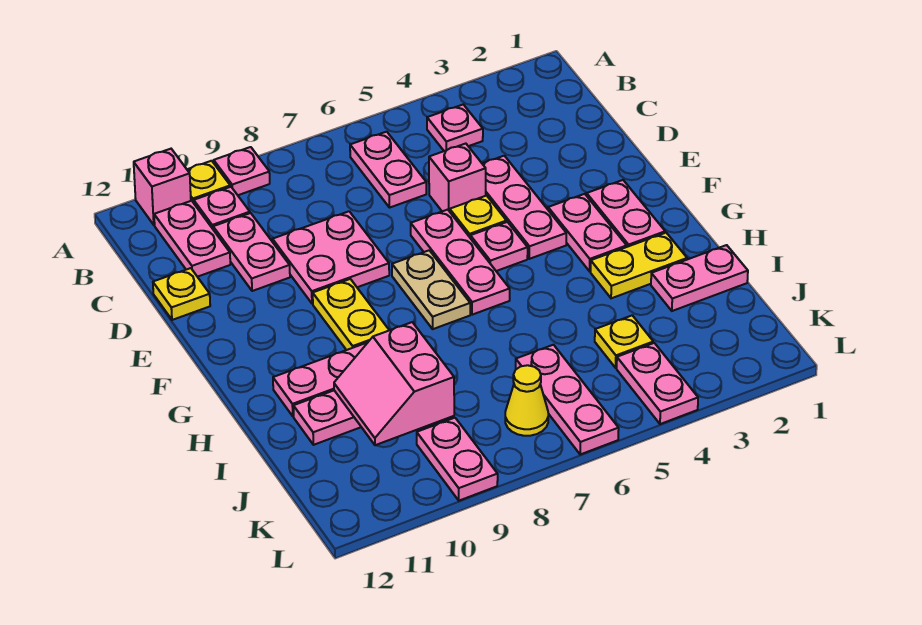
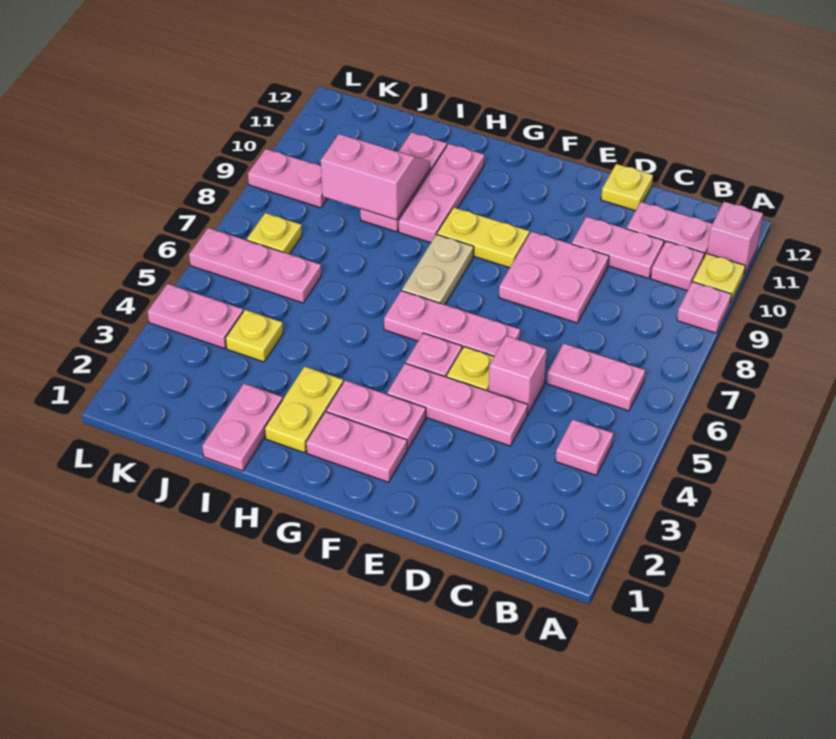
tan 1x2 plate [392,250,470,329] -> tan 1x2 plate turned to [402,234,474,305]
yellow 1x1 cone [505,365,548,436] -> yellow 1x1 plate [247,213,302,254]

